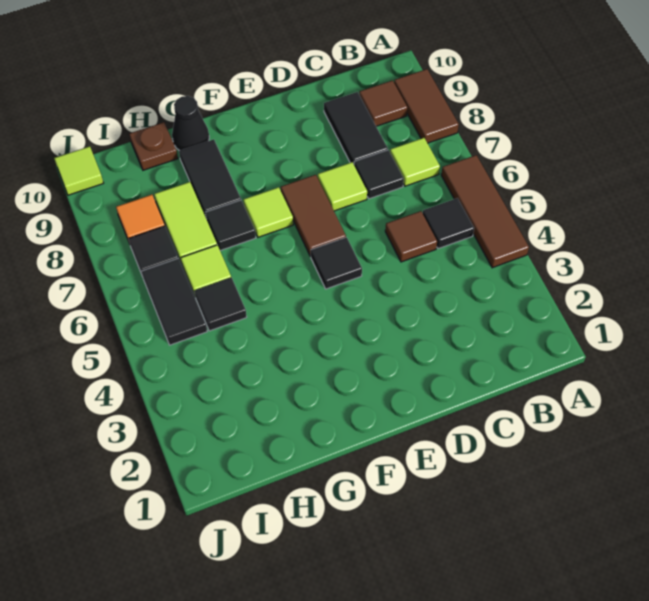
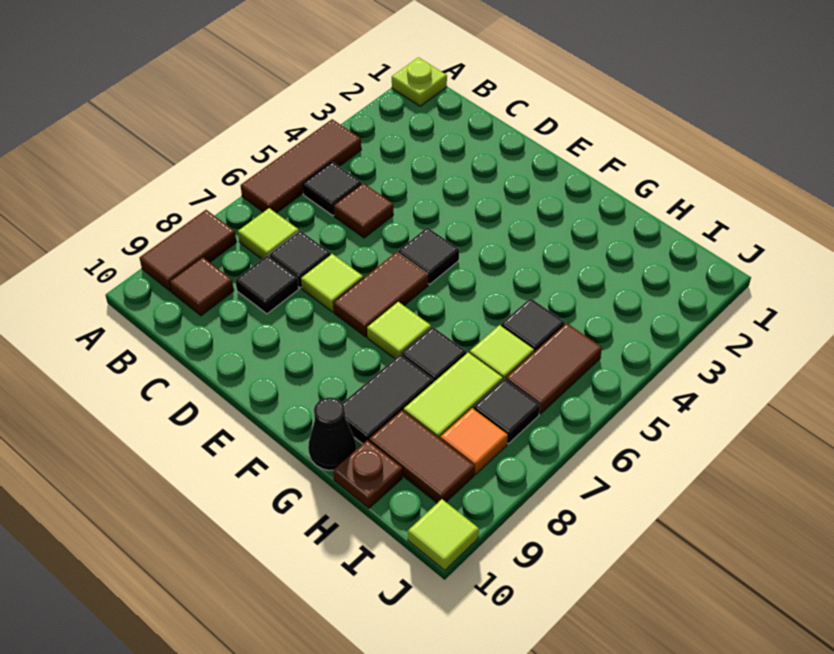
none -> lime 1x1 plate [392,57,447,106]
black 1x2 tile [324,92,388,164] -> black 1x1 tile [235,255,299,314]
none -> brown 1x2 tile [369,410,474,503]
black 1x2 tile [141,258,207,345] -> brown 1x2 tile [506,323,602,414]

